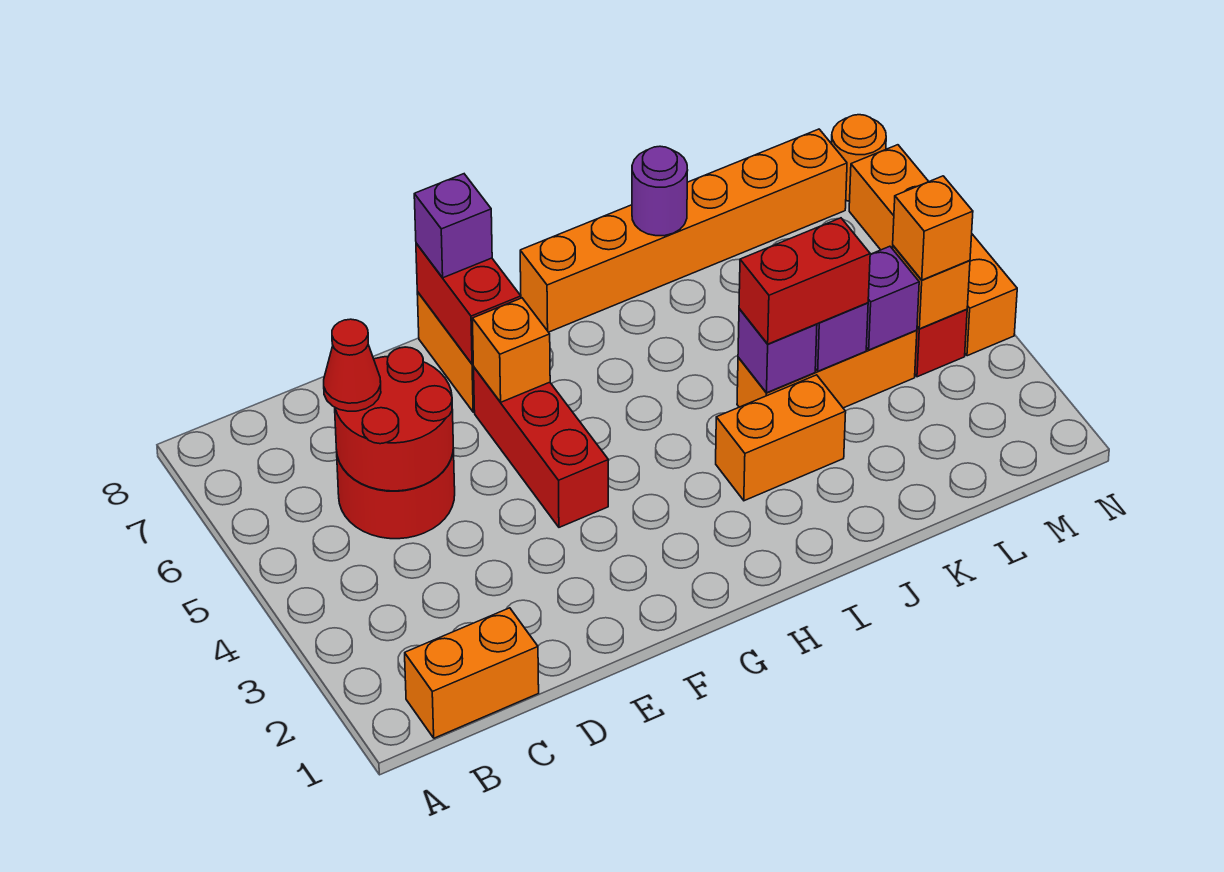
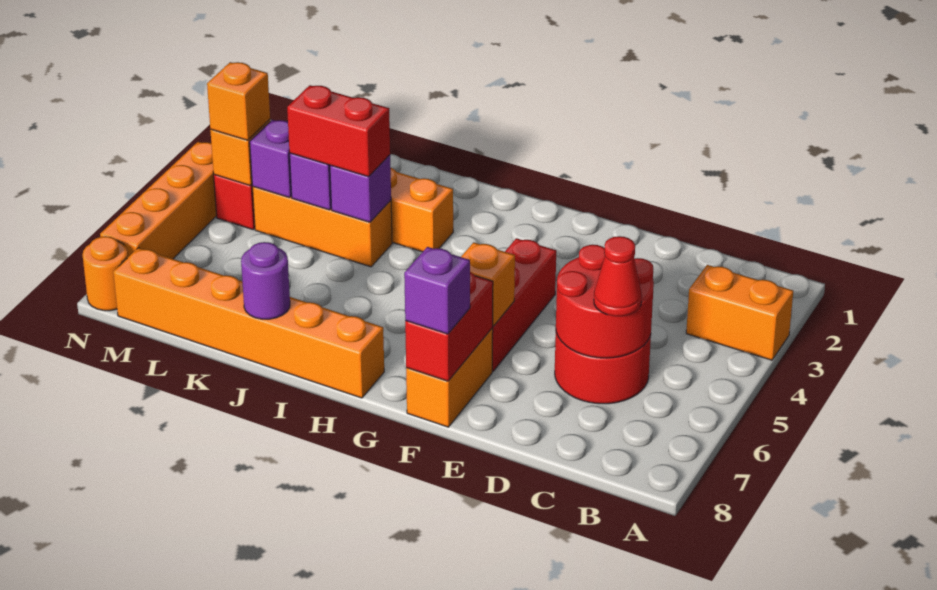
orange 1x2 brick [405,608,539,738] -> orange 1x2 brick moved to [686,265,793,360]

